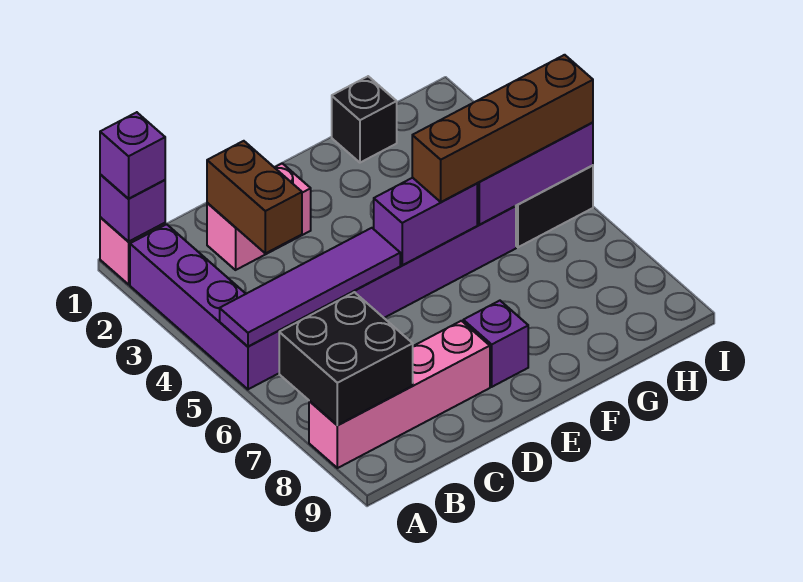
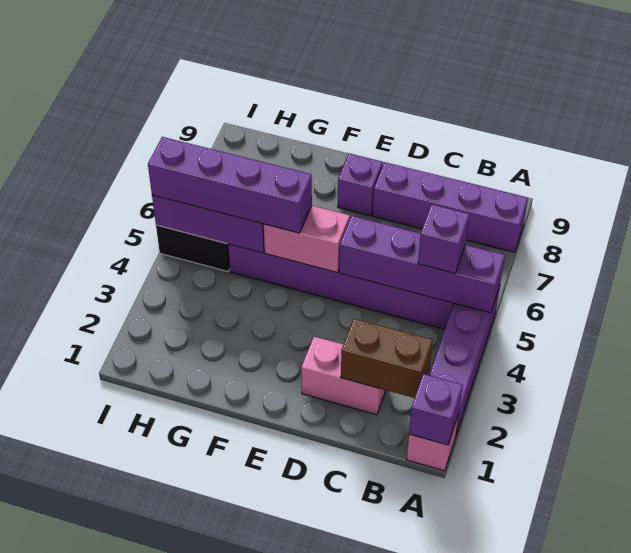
purple 1x1 brick [100,112,165,199] -> purple 1x1 brick moved to [418,204,469,273]
purple 1x4 tile [220,228,400,346] -> purple 1x4 brick [339,216,505,313]
black 2x2 brick [279,292,413,425] -> none
pink 1x4 brick [309,321,490,468] -> purple 1x4 brick [373,162,528,252]
brown 1x2 brick [207,141,302,253] -> brown 1x2 brick turned to [341,319,433,398]
purple 1x2 brick [374,178,477,265] -> pink 1x2 brick [264,206,350,273]
brown 1x4 brick [412,55,593,202] -> purple 1x4 brick [148,137,312,233]
black 1x1 brick [332,76,397,163] -> none

